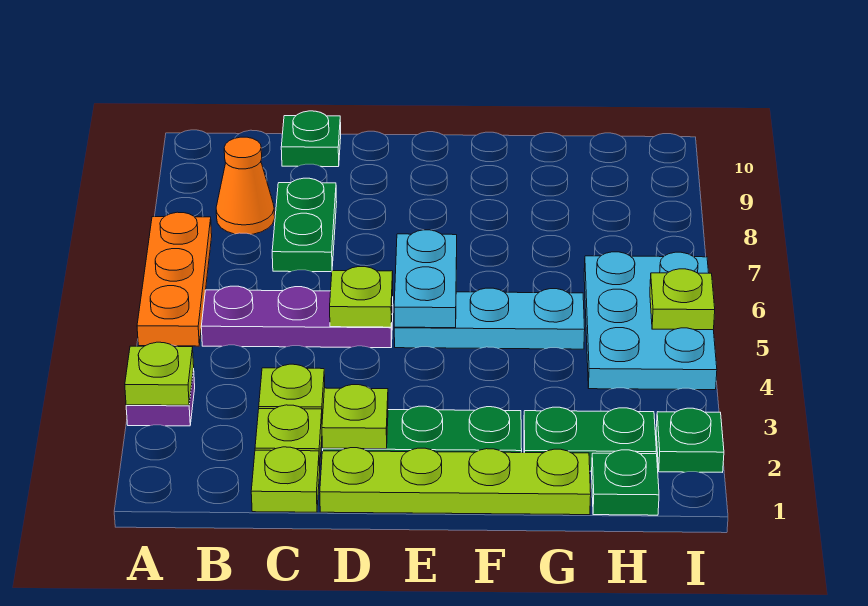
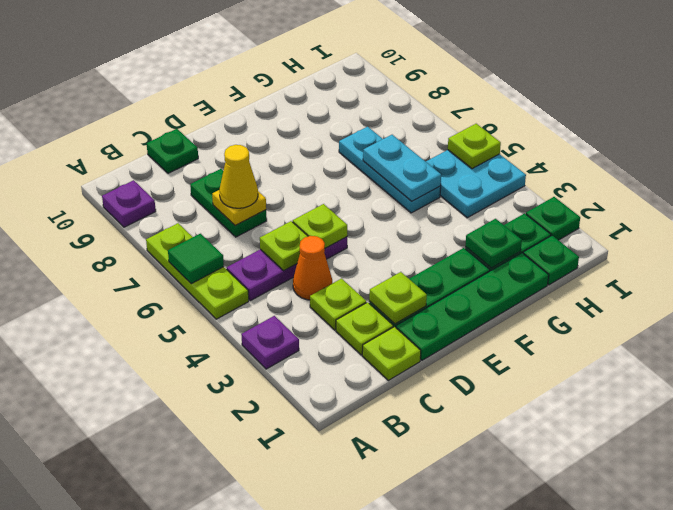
lime 1x1 plate [125,342,194,405] -> lime 1x1 plate moved to [260,221,308,271]
orange 1x3 plate [137,212,212,346] -> lime 1x3 plate [146,223,249,319]
none -> green 1x1 tile [168,234,224,284]
none -> purple 1x1 plate [102,180,156,227]
orange 1x1 cone [216,137,275,234] -> orange 1x1 cone moved to [293,236,332,300]
none -> yellow 1x1 plate [212,190,266,226]
none -> yellow 1x1 cone [219,145,258,208]
lime 1x4 plate [320,448,591,515] -> green 1x4 plate [396,253,549,360]
cyan 1x3 plate [394,288,585,349] -> cyan 1x3 plate turned to [339,127,441,213]
cyan 1x2 plate [394,230,457,328] -> cyan 1x2 plate moved to [363,135,441,201]
none -> green 1x1 plate [465,219,522,268]
cyan 2x3 plate [584,252,717,390] -> cyan 2x2 plate [426,150,526,218]

